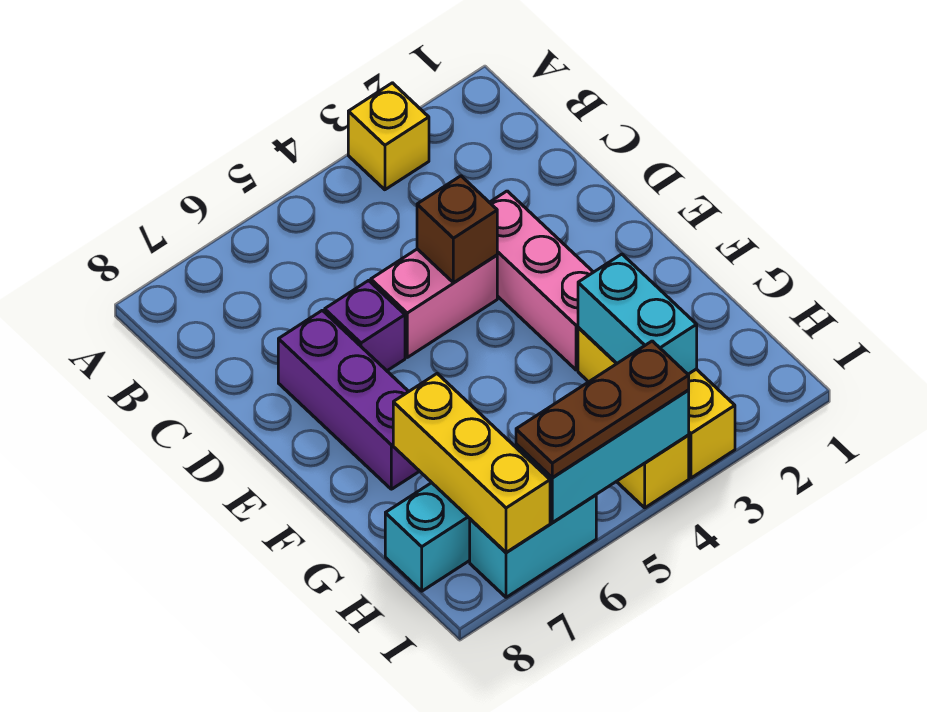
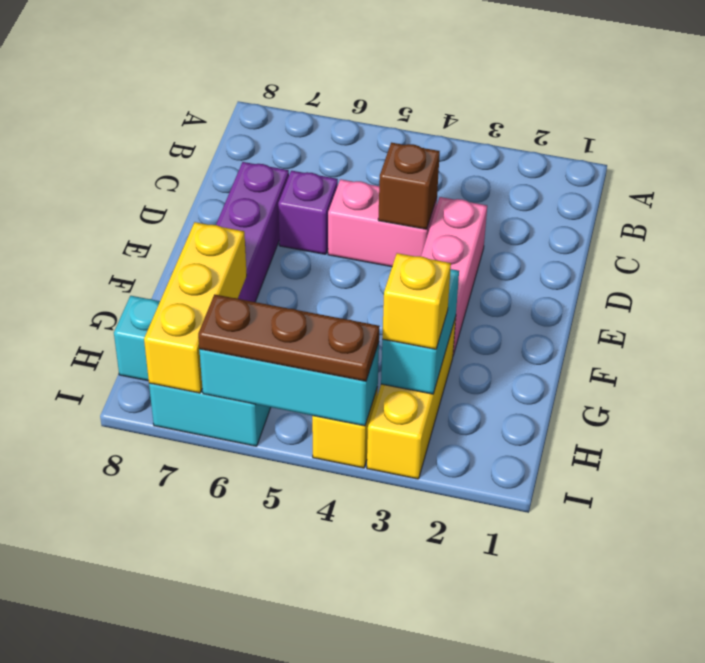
yellow 1x1 brick [348,83,429,190] -> yellow 1x1 brick moved to [382,253,451,349]

